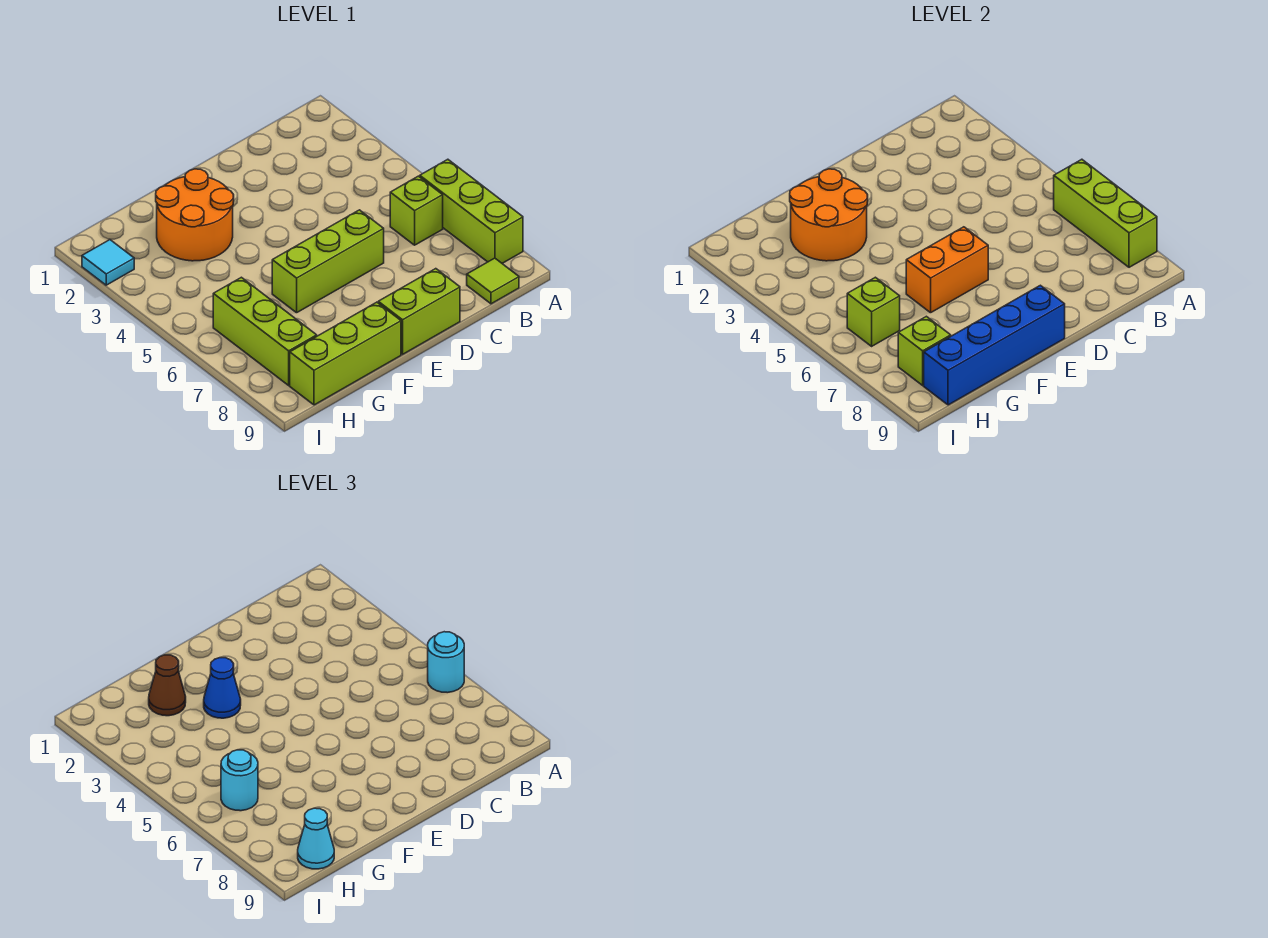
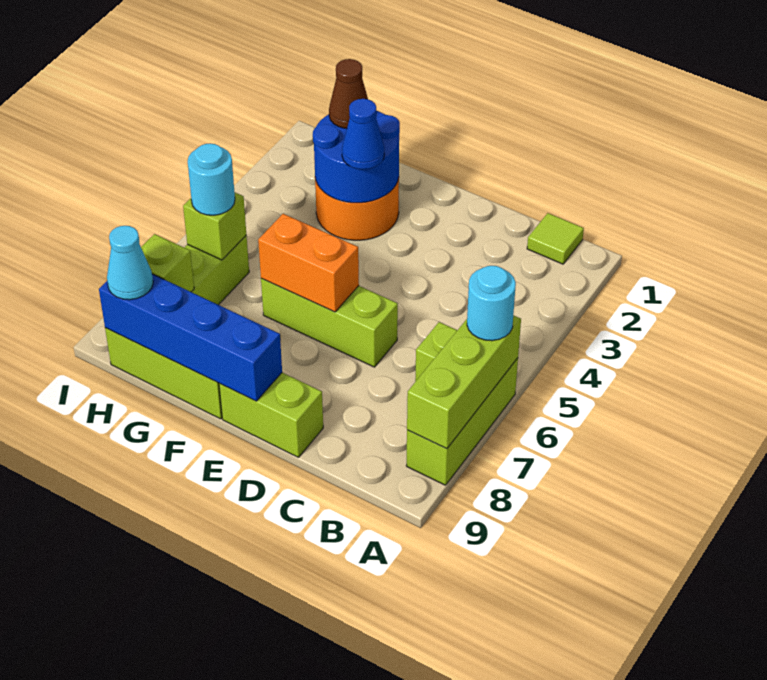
lime 1x1 tile [467,258,519,304] -> lime 1x1 tile moved to [527,213,584,264]
orange 2x2 round brick [790,169,868,261] -> blue 2x2 round brick [313,111,400,203]
cyan 1x1 tile [82,240,134,285] -> none

